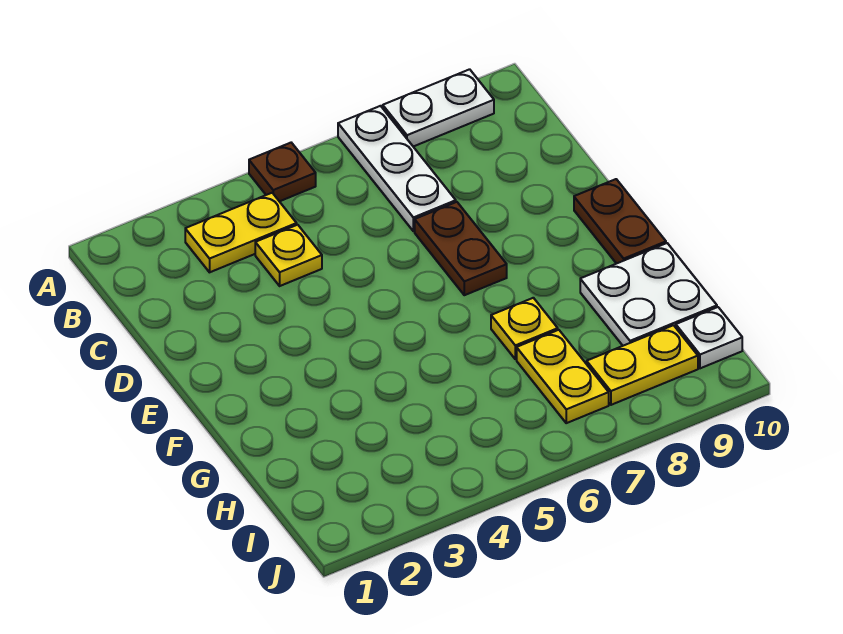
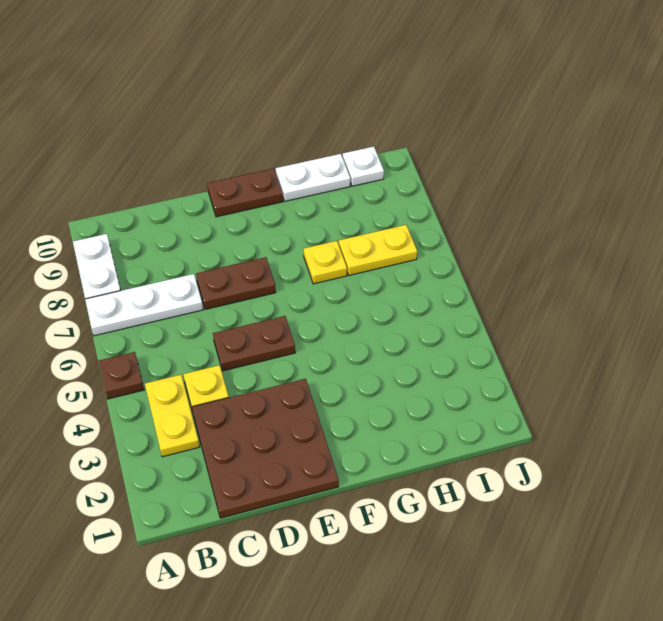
none -> brown 3x3 plate [192,379,339,518]
none -> brown 1x2 plate [213,316,295,371]
white 2x2 plate [580,243,717,346] -> white 1x2 plate [276,154,350,201]
yellow 1x2 plate [587,325,698,405] -> none

